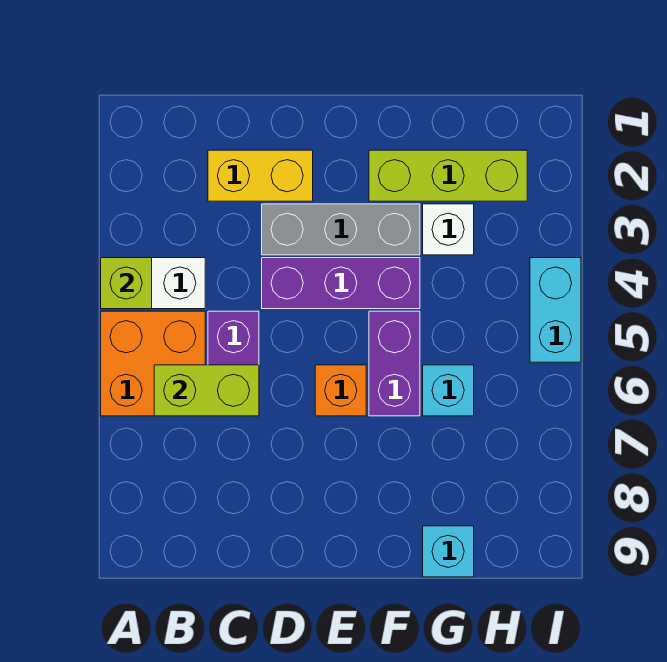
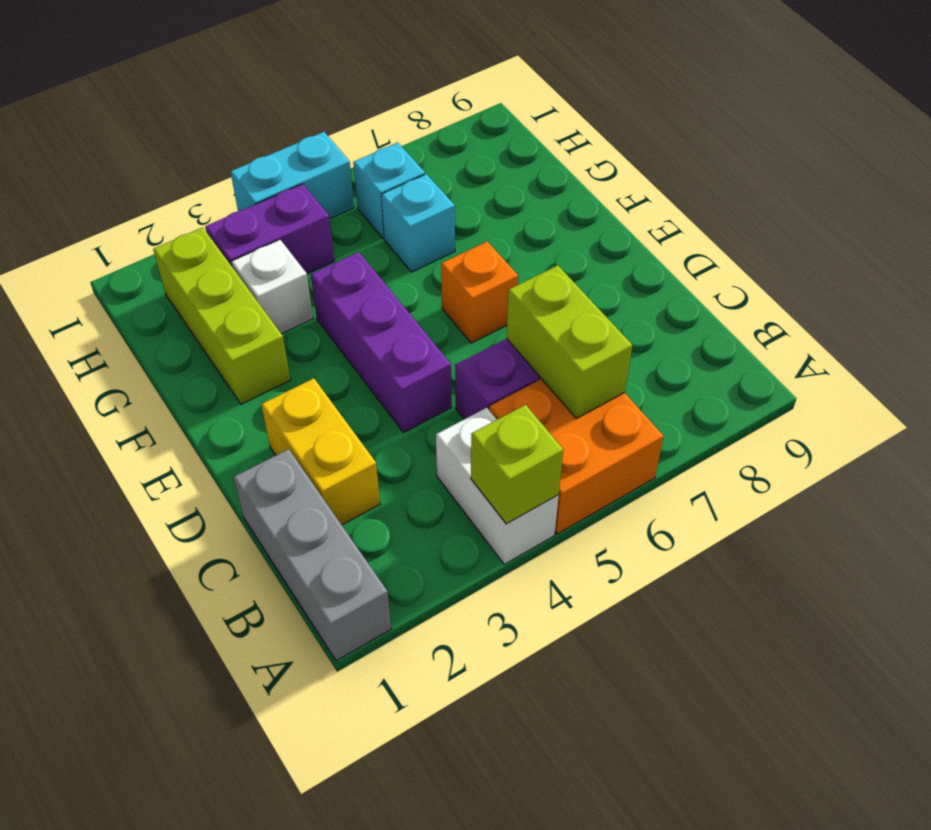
grey 1x3 brick [262,204,420,255] -> grey 1x3 brick moved to [234,449,391,661]
purple 1x2 brick [369,311,420,416] -> purple 1x2 brick moved to [205,184,334,274]
cyan 1x1 brick [423,526,474,577] -> cyan 1x1 brick moved to [353,143,425,239]

